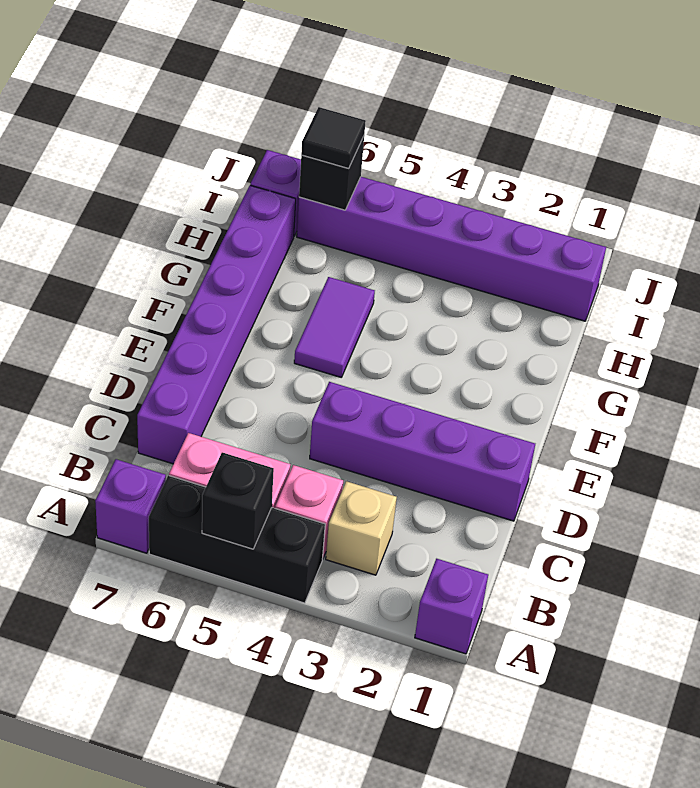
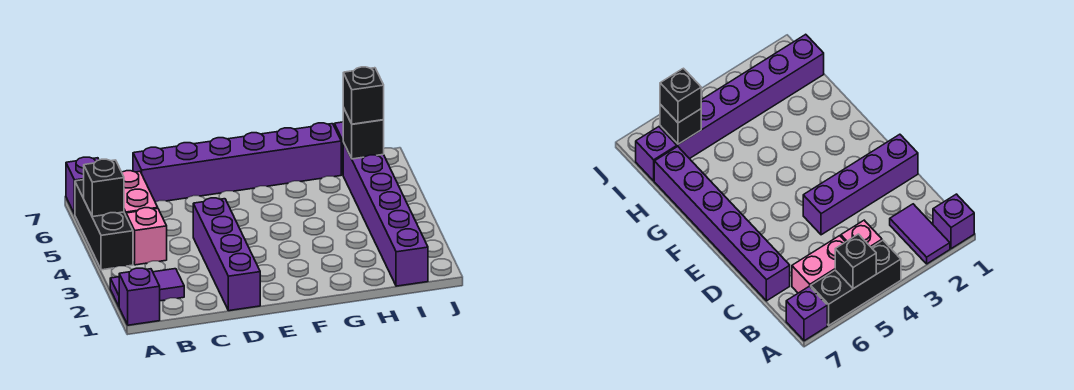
tan 1x1 brick [326,481,397,575] -> none
purple 1x2 tile [294,277,375,377] -> purple 1x2 tile moved to [110,269,184,306]
black 1x1 tile [301,107,366,168] -> black 1x1 brick [343,67,384,124]

